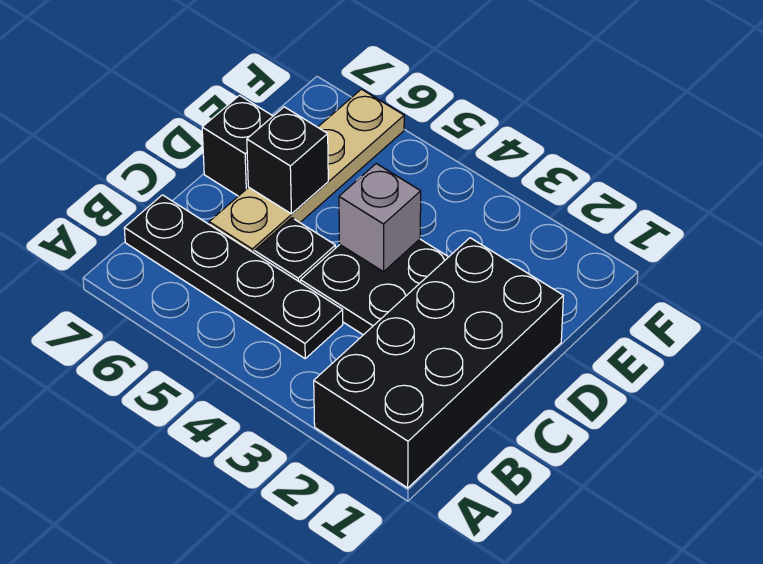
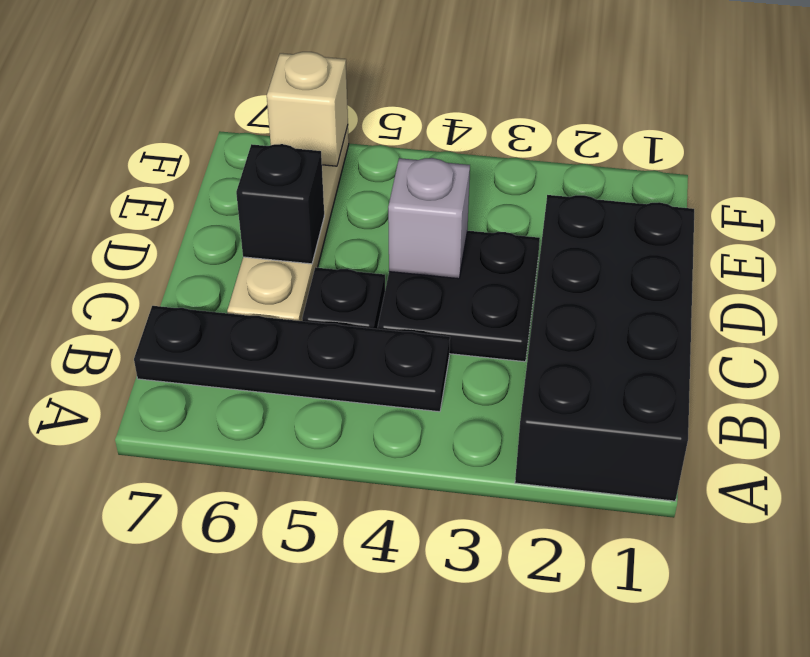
black 1x1 brick [202,95,273,196] -> none
none -> tan 1x1 brick [267,52,348,166]

